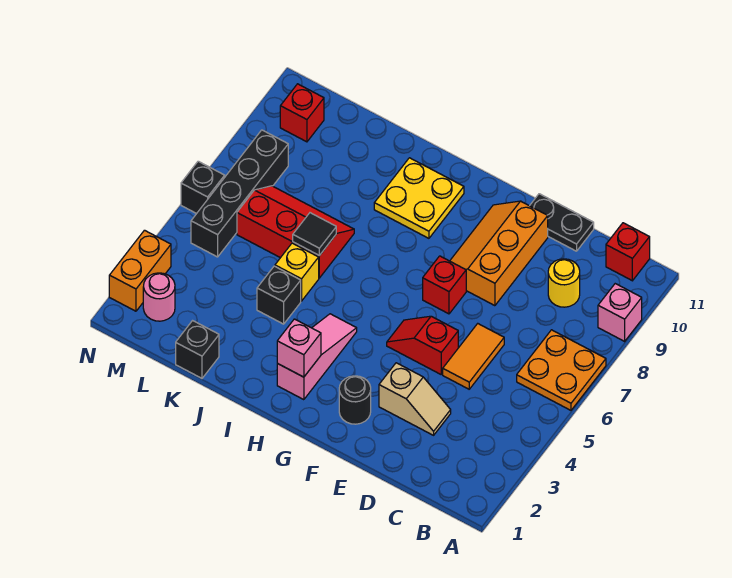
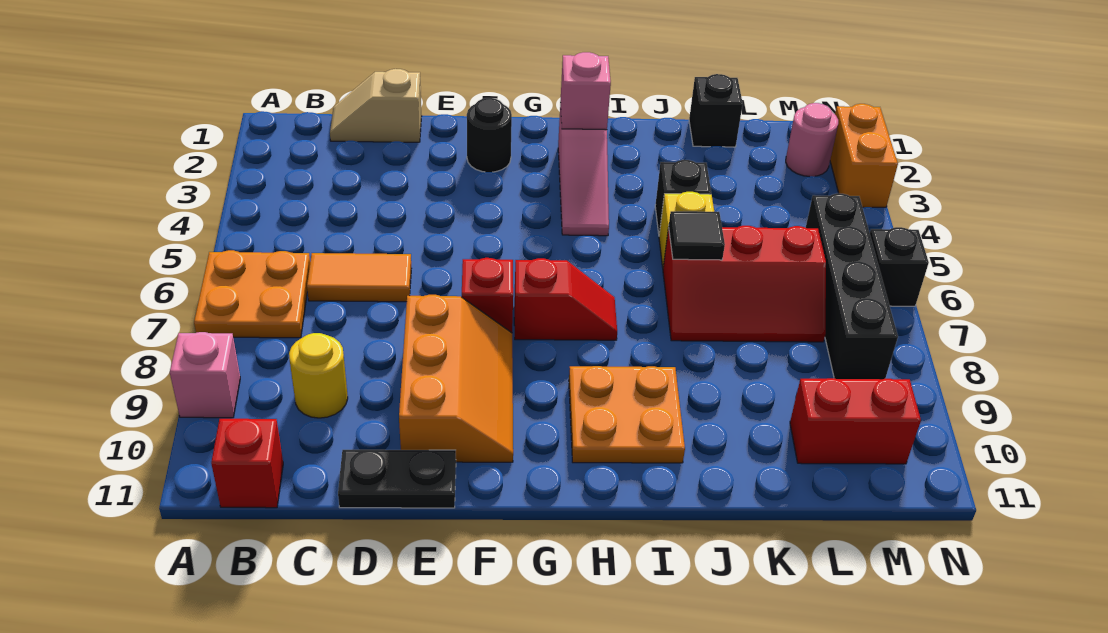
tan 1x2 slope [379,363,451,435] -> tan 1x2 slope moved to [330,69,422,142]
orange 1x2 tile [443,324,504,389] -> orange 1x2 tile turned to [307,253,411,302]
red 1x2 slope [387,316,458,374] -> red 1x2 slope moved to [514,258,617,340]
yellow 2x2 plate [374,158,464,238] -> orange 2x2 plate [569,366,685,463]
red 1x1 brick [280,84,324,142] -> red 1x2 brick [790,378,921,464]

